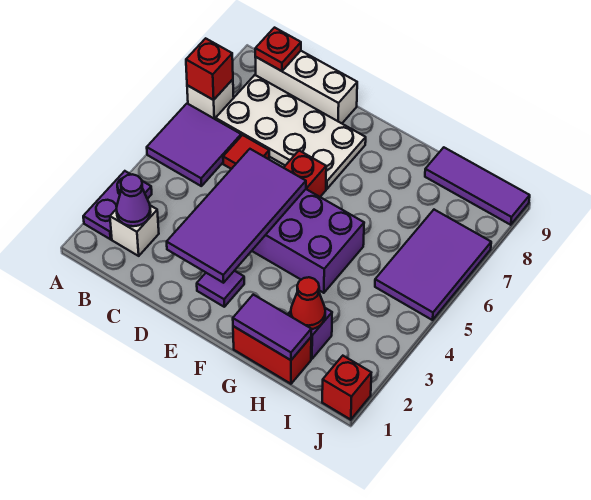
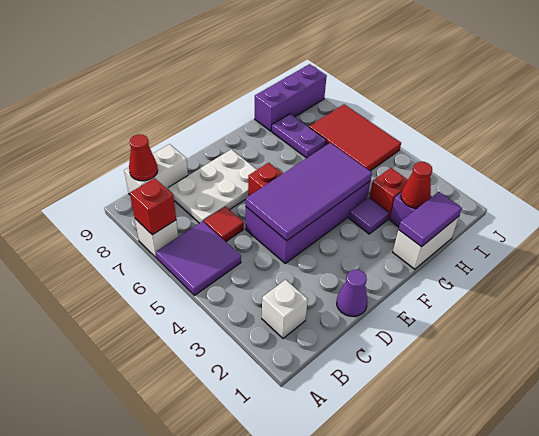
purple 1x2 plate [83,171,152,239] -> purple 1x2 plate moved to [272,114,326,158]
purple 1x1 cone [116,174,151,226] -> purple 1x1 cone moved to [337,270,368,316]
white 2x4 plate [216,75,366,189] -> white 2x3 plate [168,149,257,223]
white 1x3 brick [255,51,357,123] -> white 1x2 brick [124,144,188,195]
red 1x1 plate [255,28,301,71] -> red 1x1 cone [129,134,158,181]
purple 2x4 tile [167,149,306,283] -> purple 2x4 tile turned to [246,143,372,241]
purple 1x1 tile [197,271,244,307] -> purple 1x1 tile moved to [349,198,389,234]
red 1x2 brick [233,326,311,384] -> white 1x2 brick [393,216,459,269]
purple 1x3 tile [425,147,530,225] -> purple 1x3 brick [255,64,327,131]
purple 2x3 tile [375,210,491,320] -> red 2x3 tile [309,104,401,171]
red 1x1 brick [322,356,371,420] -> red 1x1 brick moved to [369,168,408,219]

